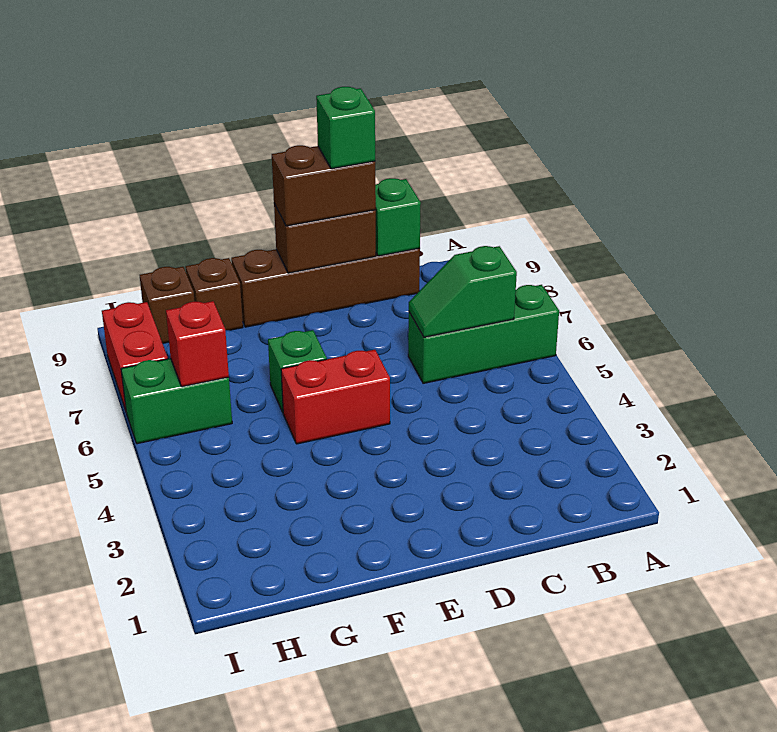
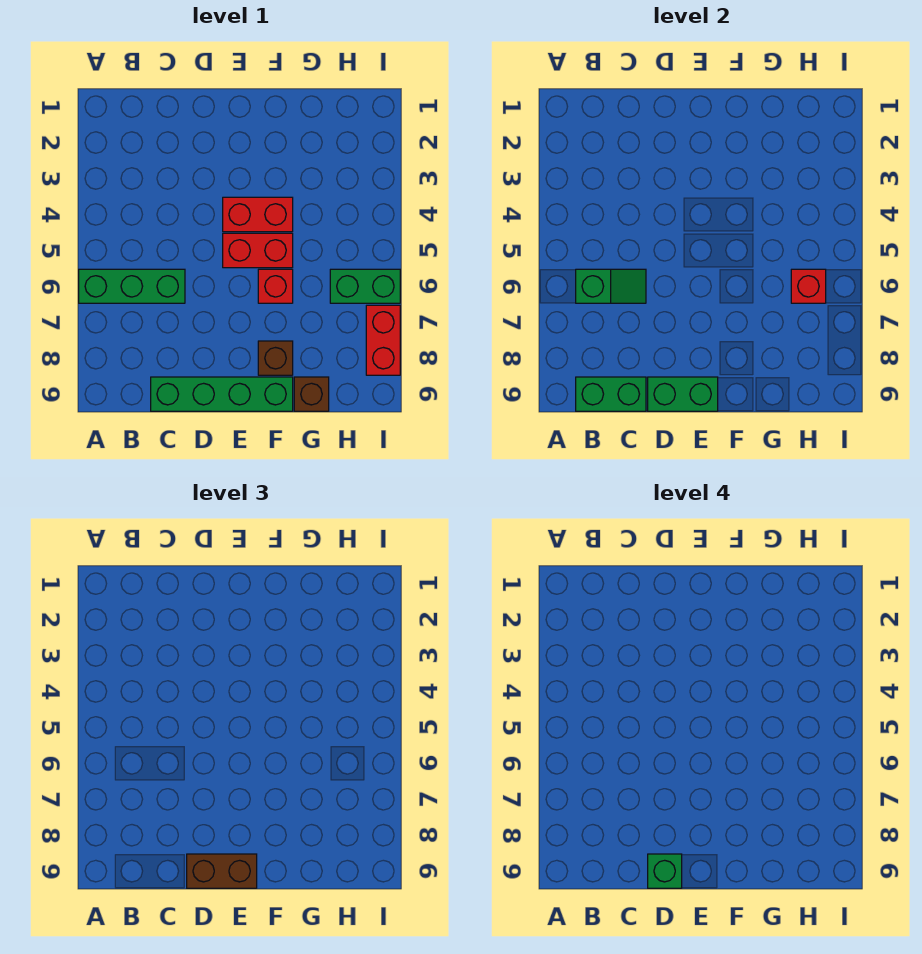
brown 1x4 brick [231,248,420,327] -> green 1x4 brick [151,377,293,411]
green 1x1 brick [375,178,421,256] -> green 1x2 brick [576,377,646,411]
brown 1x2 brick [274,204,376,273] -> green 1x2 brick [648,377,718,411]
none -> red 1x2 brick [223,197,293,232]
green 1x1 brick [268,330,327,412] -> red 1x1 brick [258,269,293,303]
brown 1x1 brick [140,267,195,343] -> brown 1x1 brick moved to [258,341,293,375]

